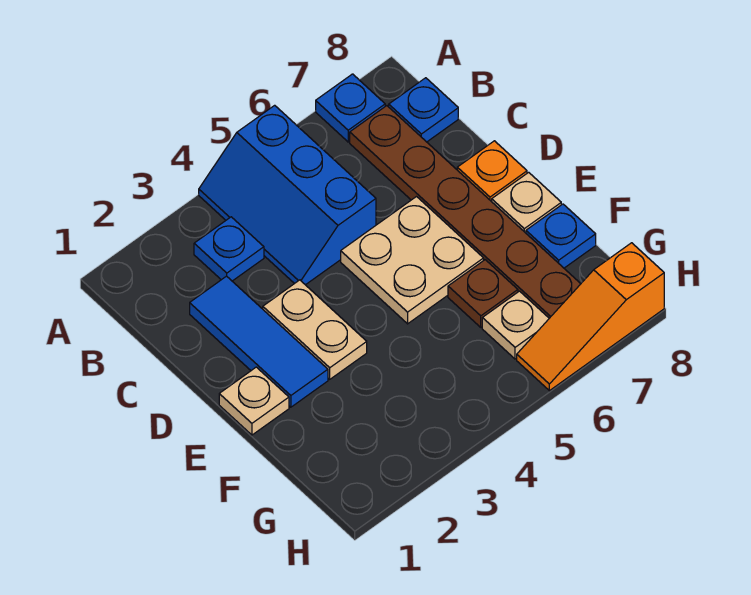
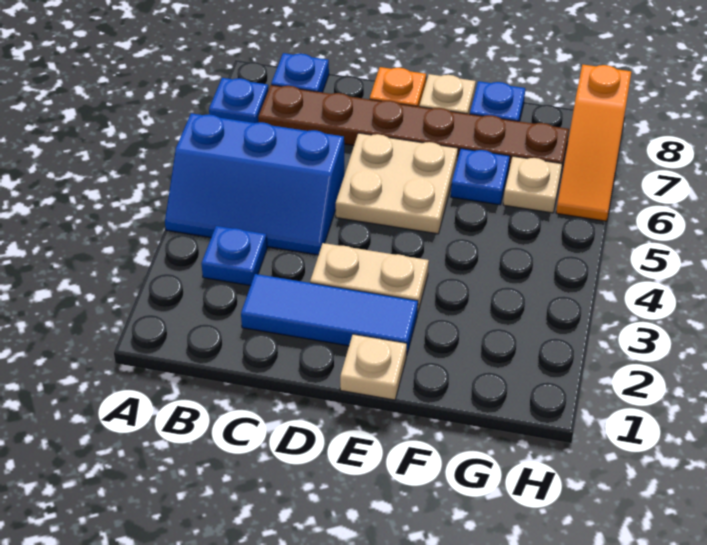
brown 1x1 plate [448,260,518,327] -> blue 1x1 plate [451,149,510,205]

